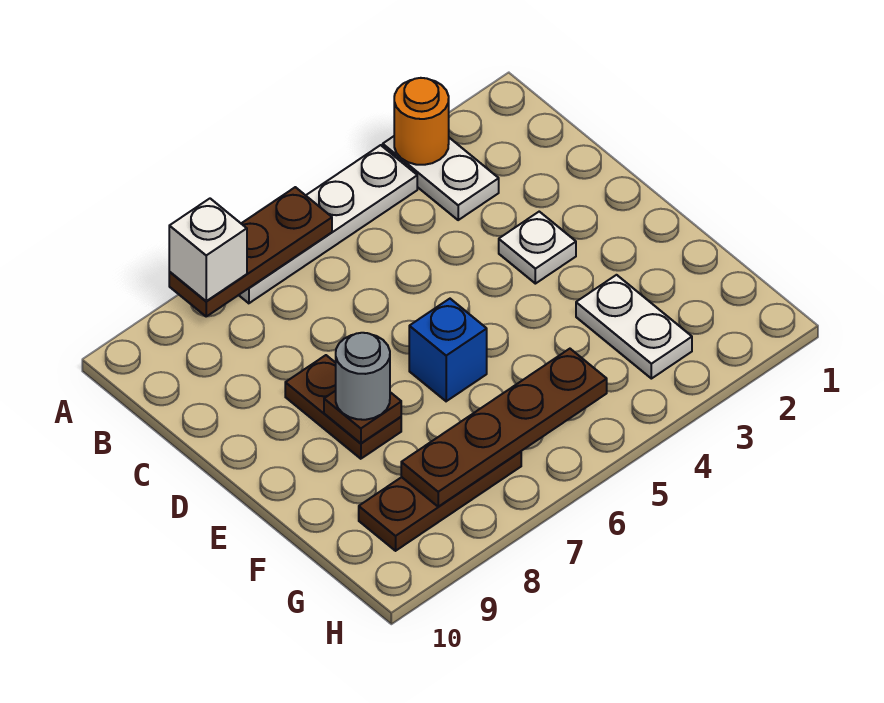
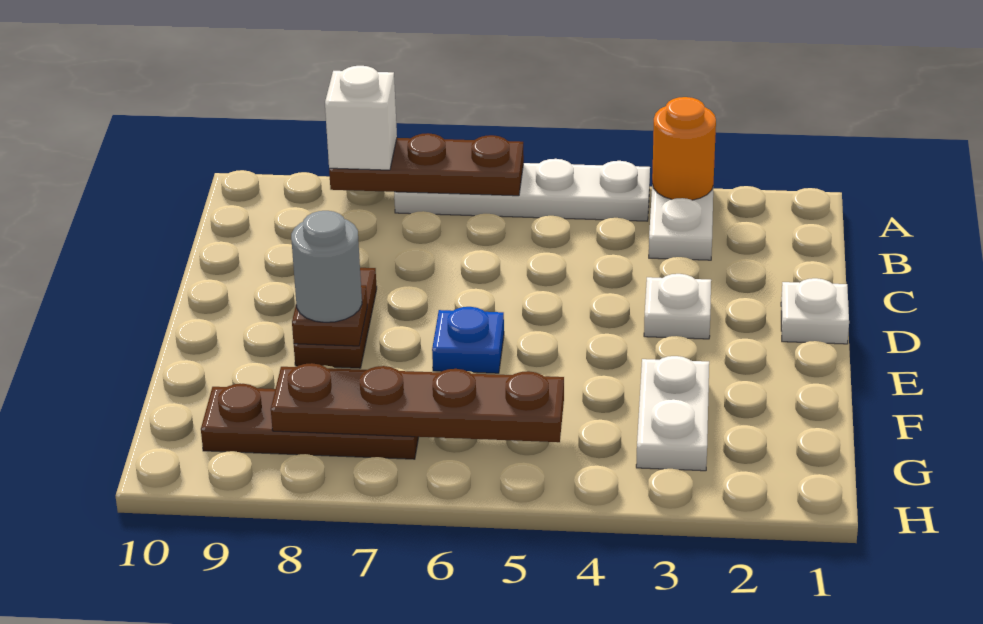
none -> white 1x1 plate [781,278,849,344]
blue 1x1 brick [409,299,487,401] -> blue 1x1 plate [432,307,504,373]

